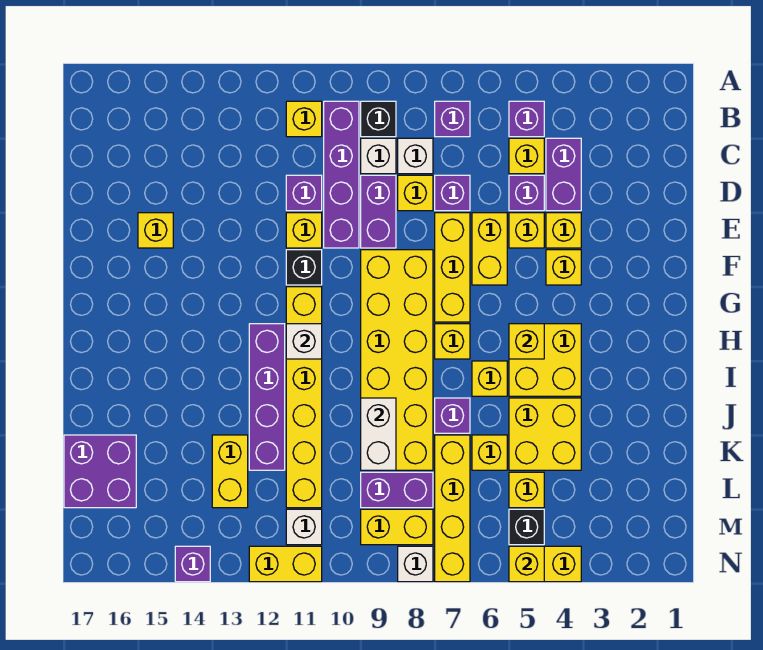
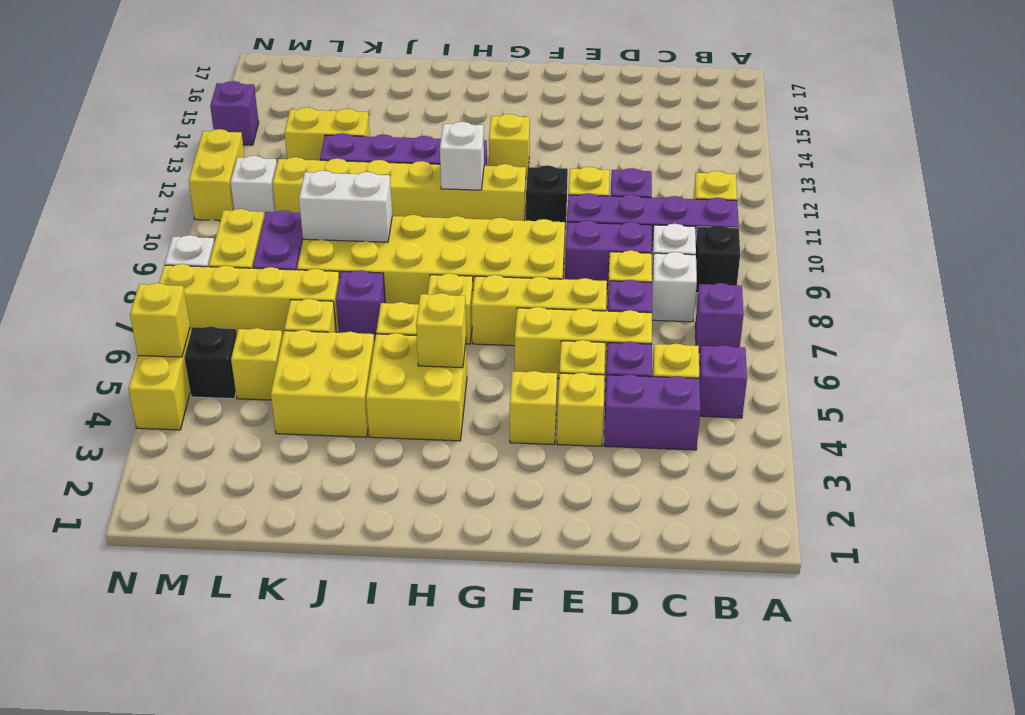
yellow 1x2 brick [472,213,507,285] -> yellow 1x3 brick [515,307,652,380]
yellow 1x1 brick [138,213,173,248] -> yellow 1x1 brick moved to [489,114,530,179]
purple 2x2 brick [64,435,136,508] -> none

